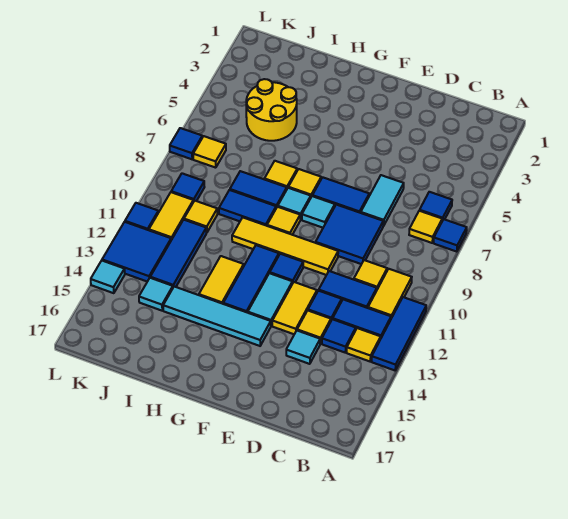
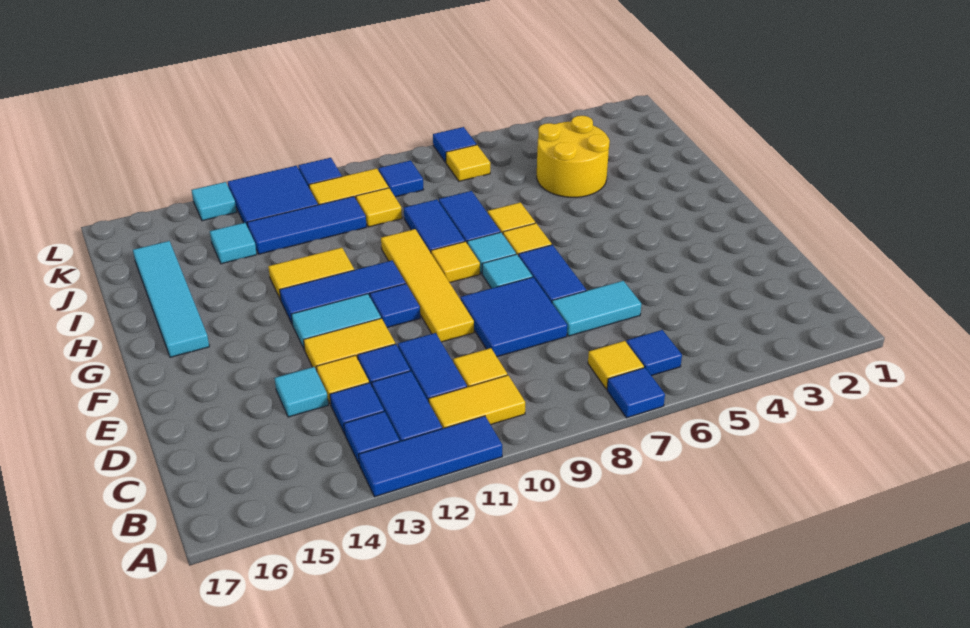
yellow 1x1 tile [347,328,381,361] -> blue 1x1 tile [344,411,400,465]
cyan 1x4 tile [163,287,271,346] -> cyan 1x4 tile moved to [133,241,209,357]

